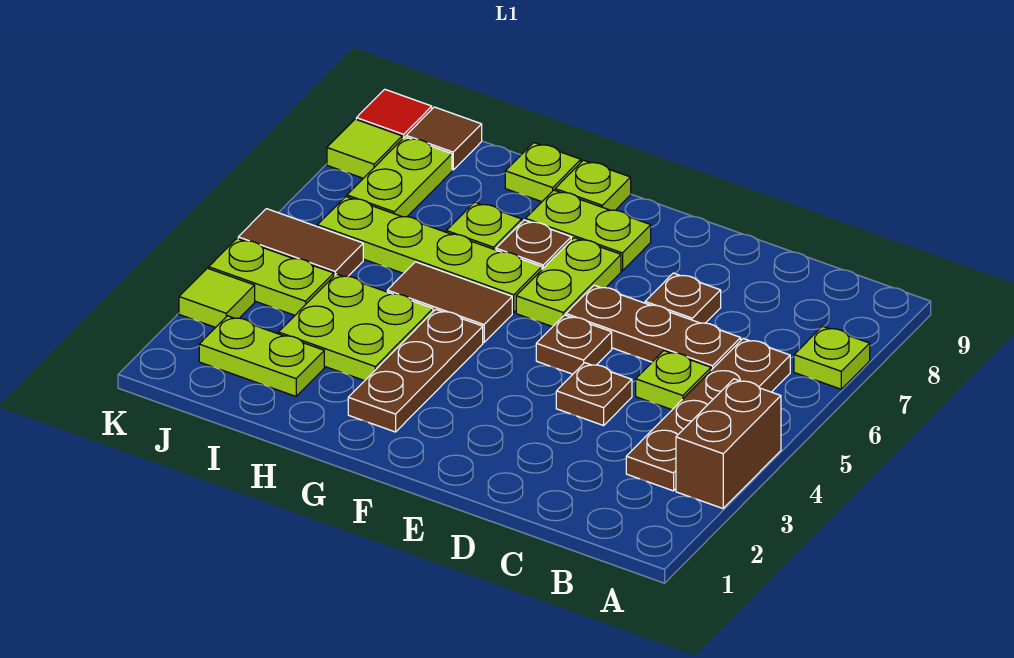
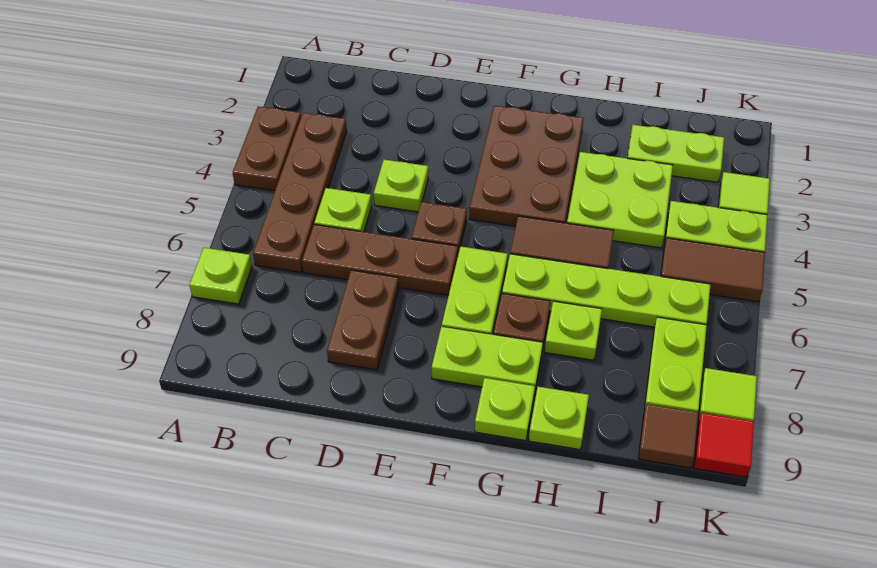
brown 1x2 brick [676,379,781,508] -> brown 1x2 plate [233,107,301,191]
brown 1x1 plate [556,363,632,426] -> lime 1x1 plate [374,160,428,212]
brown 1x1 plate [645,273,721,323] -> brown 1x2 plate [327,270,399,370]
brown 1x3 plate [348,309,483,432] -> brown 2x3 plate [469,106,584,226]

